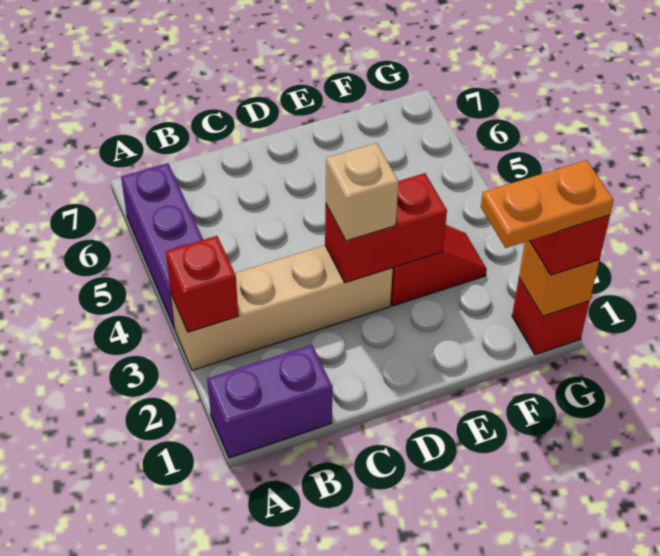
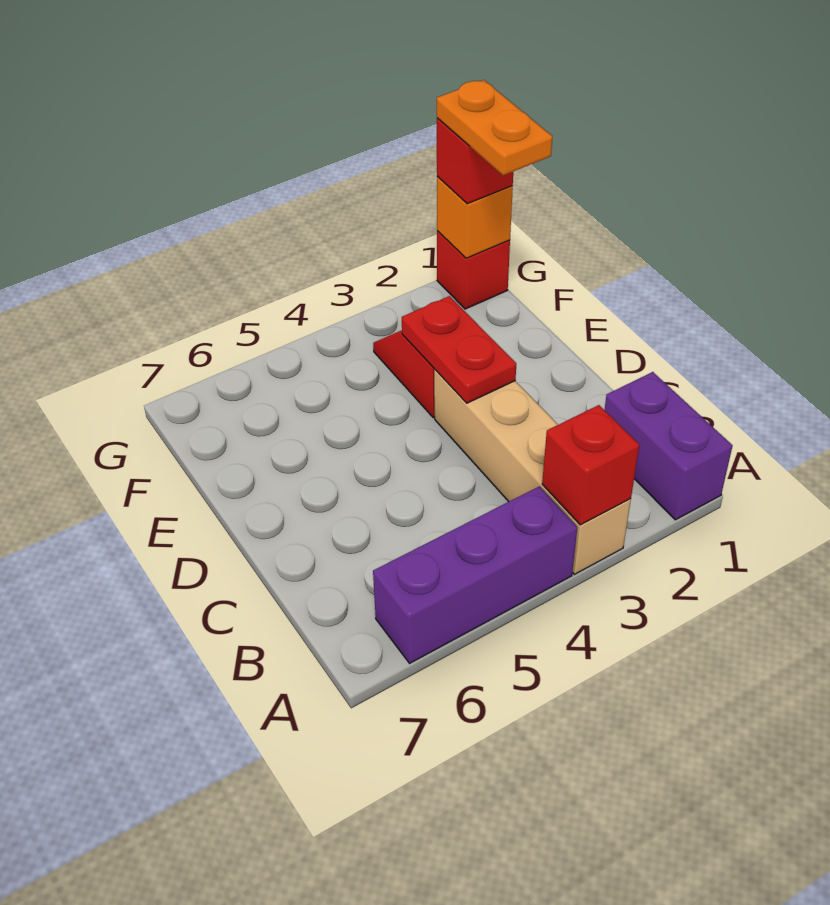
red 1x2 brick [325,173,447,283] -> red 1x2 plate [402,296,516,403]
tan 1x1 brick [326,143,399,241] -> none

